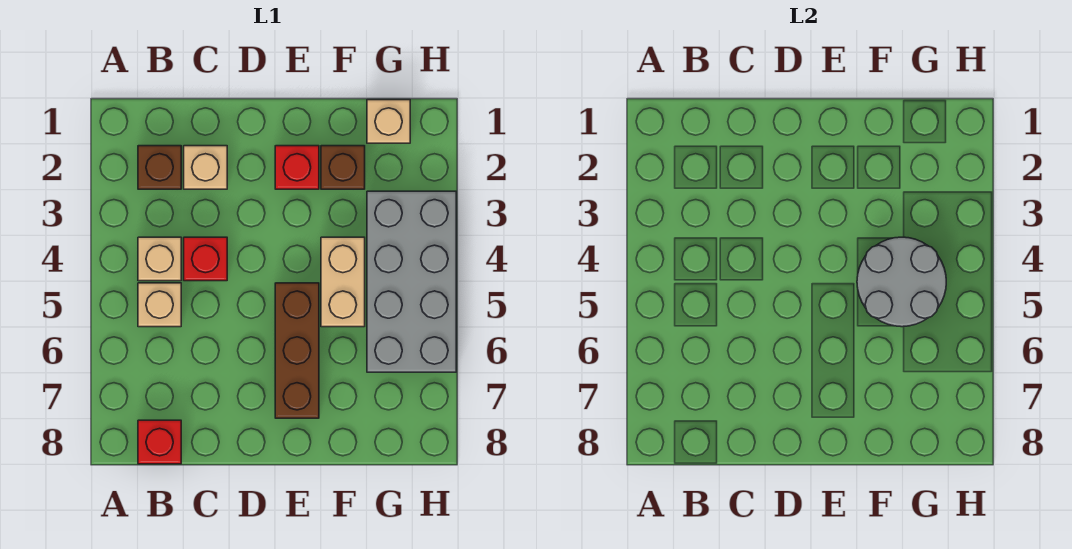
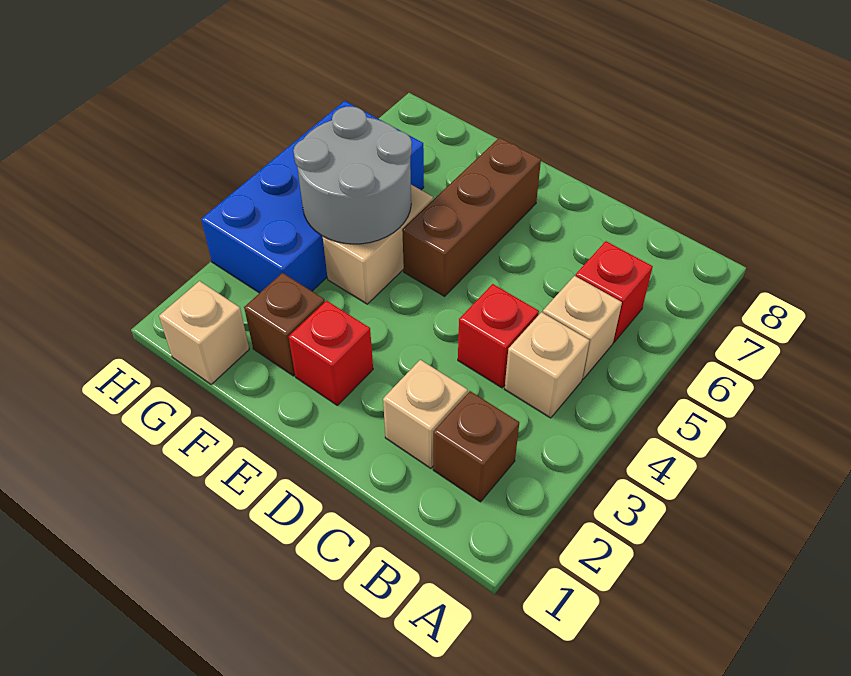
red 1x1 brick [138,420,181,464] -> red 1x1 brick moved to [576,241,653,342]
grey 2x4 brick [367,191,456,372] -> blue 2x4 brick [201,101,424,293]

